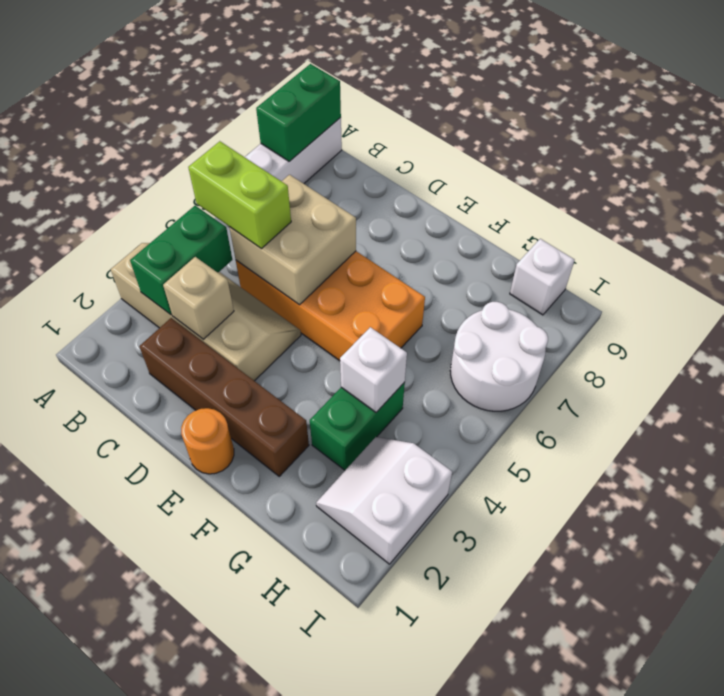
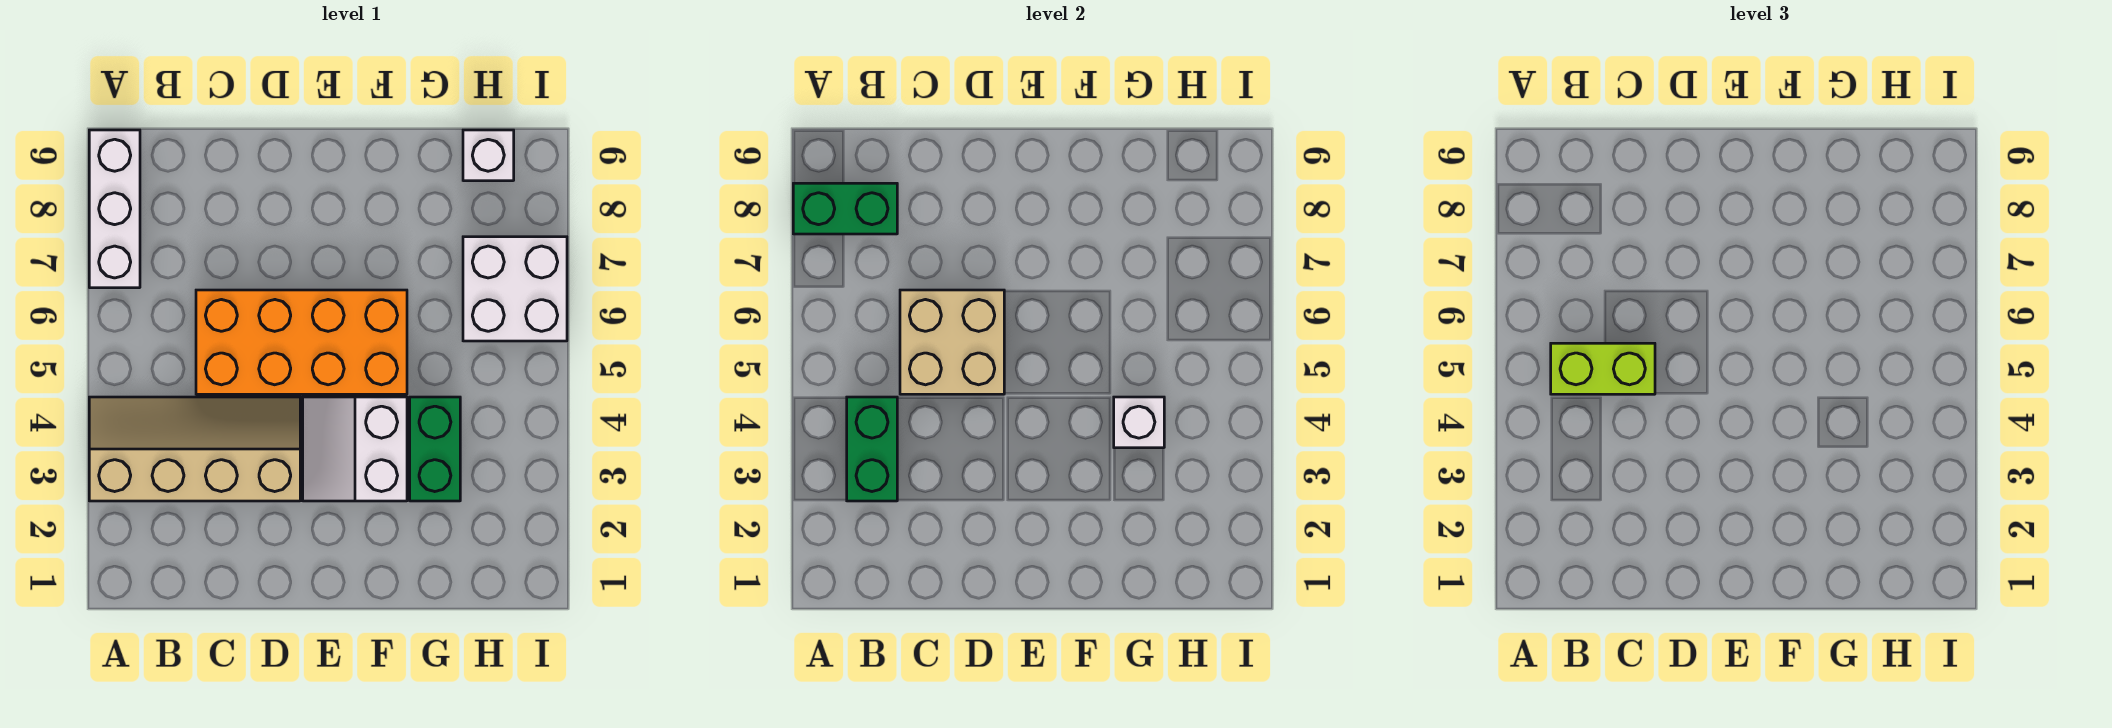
green 1x2 brick [256,64,341,161] -> green 1x2 brick turned to [793,183,897,234]
brown 1x4 brick [140,318,309,476] -> none
tan 1x1 brick [163,257,234,339] -> none
orange 1x1 round brick [181,408,234,474] -> none
white 2x2 slope [316,437,452,564] -> white 2x2 slope moved to [303,397,407,501]
white 2x2 round brick [450,302,548,411] -> white 2x2 brick [463,237,567,341]

